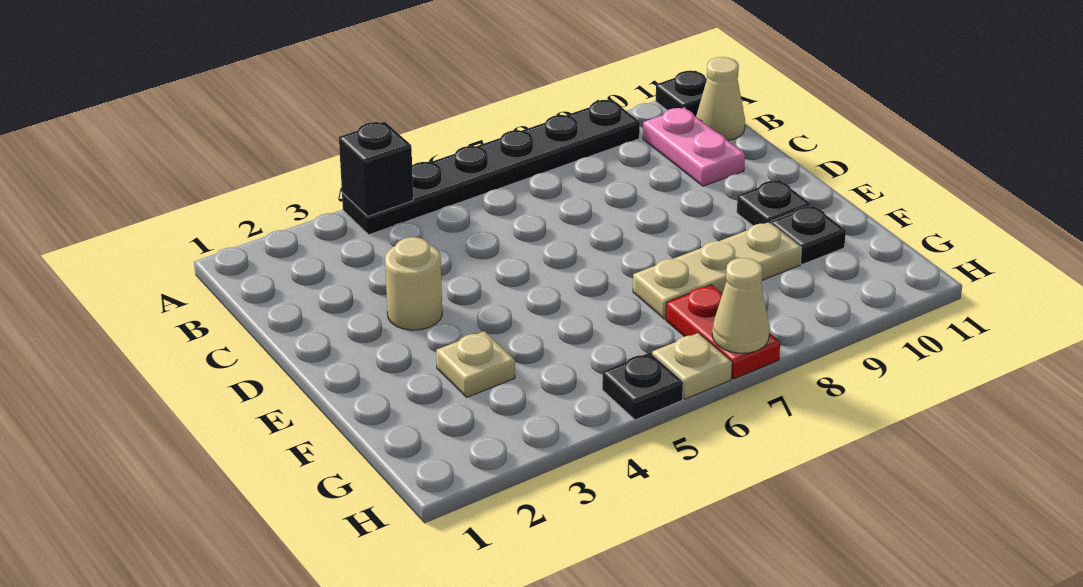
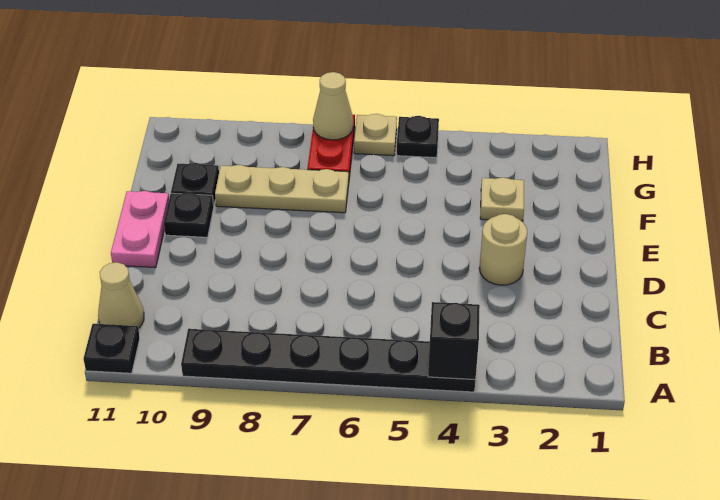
pink 1x2 plate [643,108,745,186] -> pink 1x2 plate moved to [111,191,169,268]

